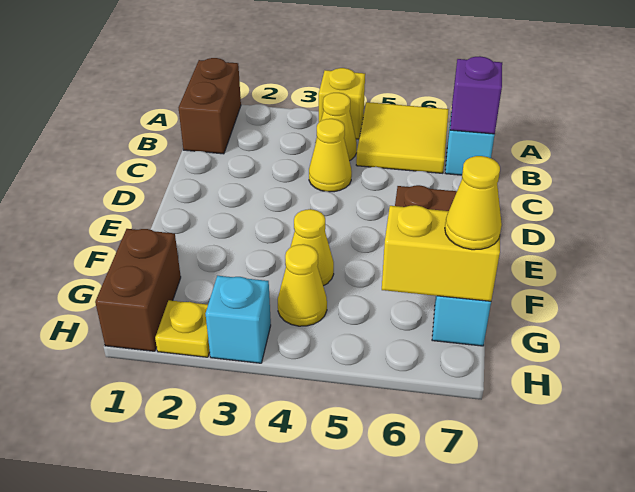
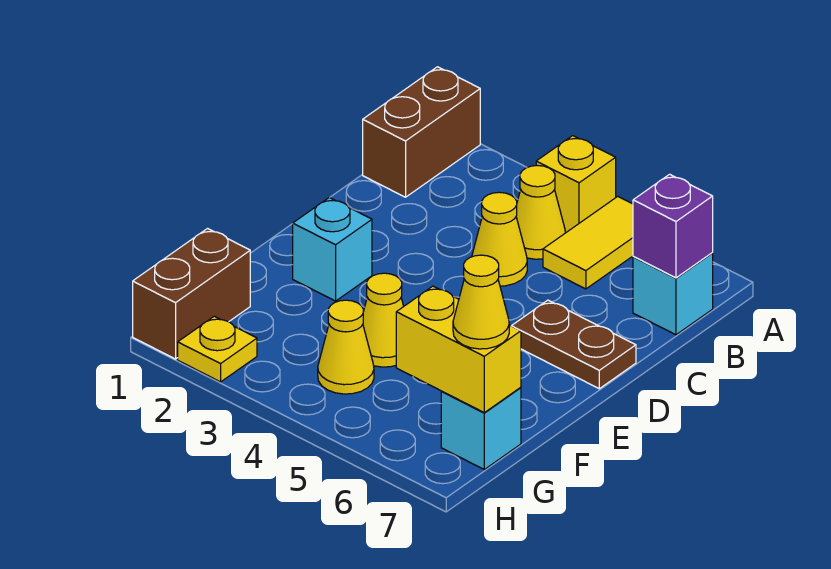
yellow 2x2 tile [356,102,449,173] -> yellow 1x2 tile [543,197,633,289]
cyan 1x1 brick [206,276,271,363] -> cyan 1x1 brick moved to [293,198,372,301]

